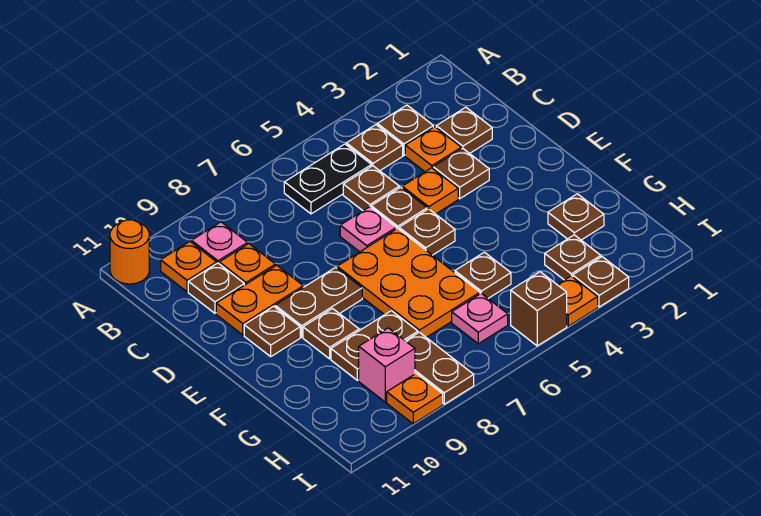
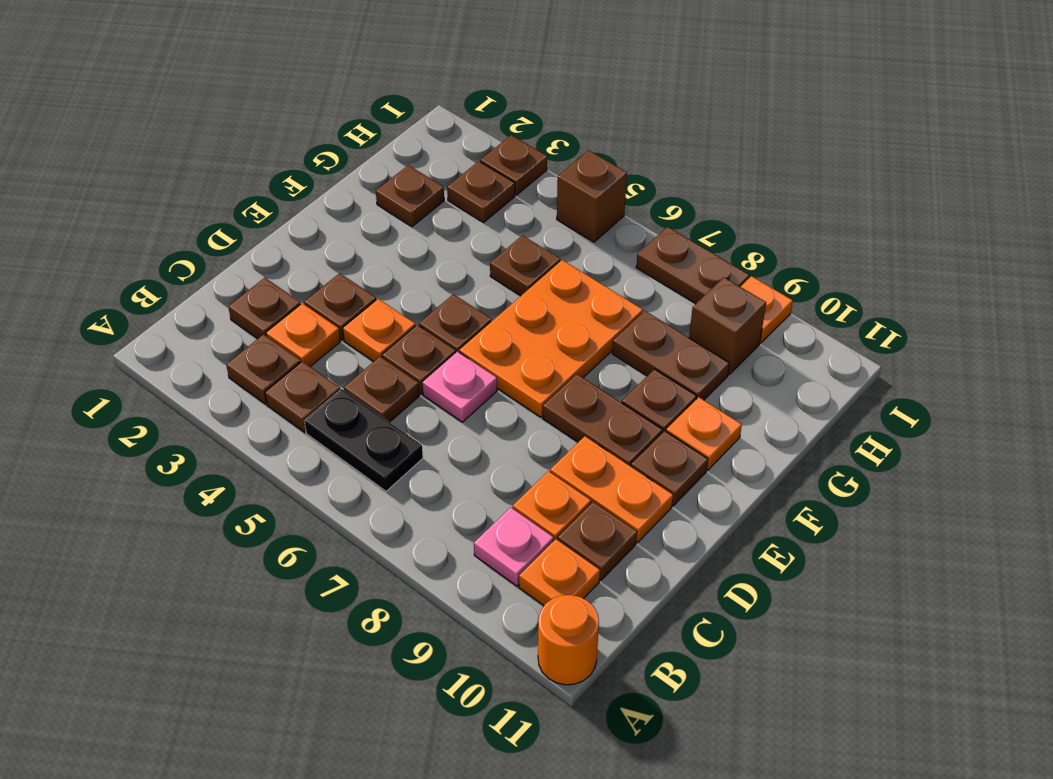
pink 1x1 plate [452,293,508,344] -> none
brown 1x2 plate [406,332,474,404] -> brown 1x2 plate turned to [636,227,749,304]
pink 1x1 brick [359,328,415,402] -> brown 1x1 brick [689,277,766,374]
orange 1x1 plate [557,276,598,326] -> orange 1x1 plate moved to [666,397,742,470]

